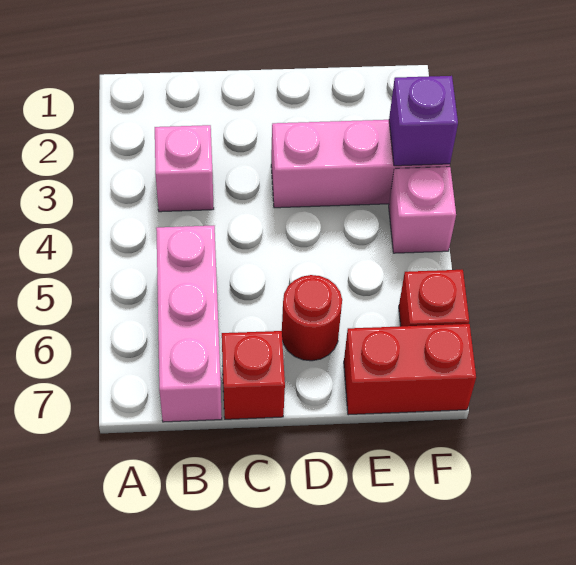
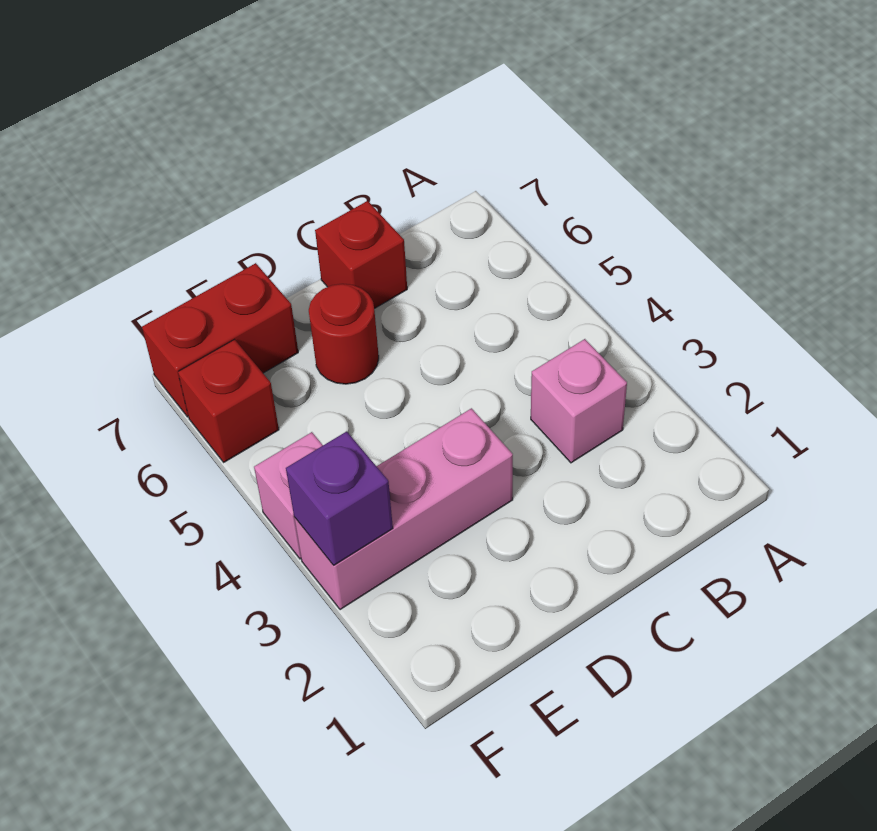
pink 1x3 brick [156,226,222,422] -> none

